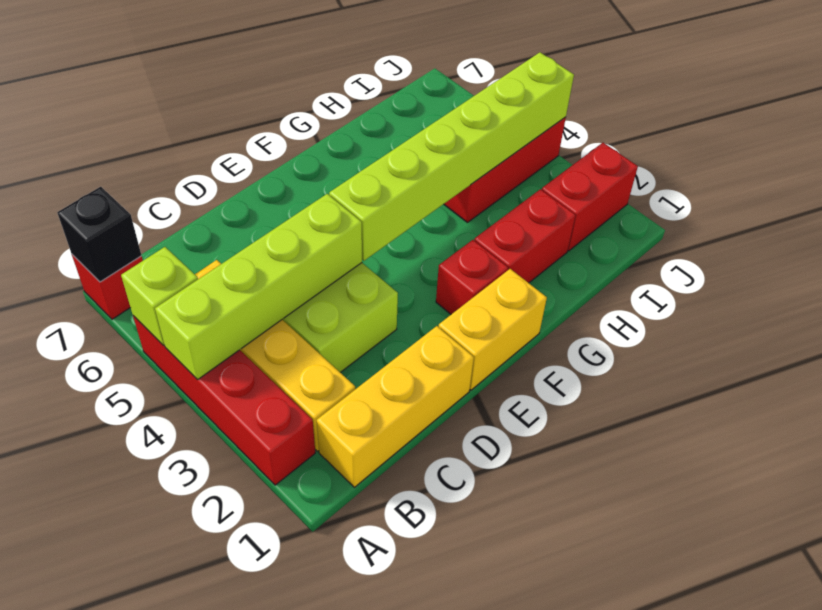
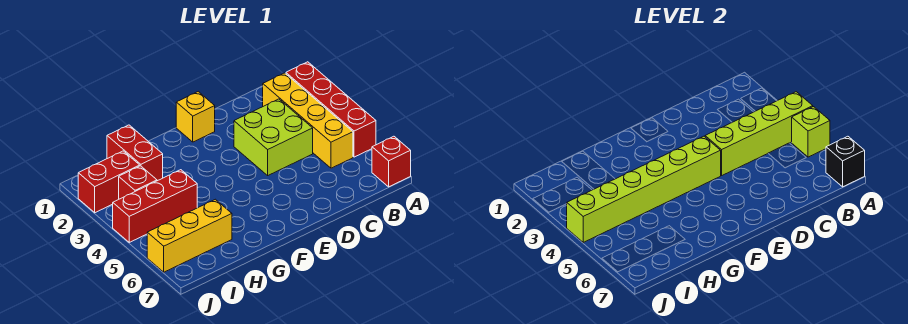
yellow 1x3 brick [317,326,474,487] -> yellow 1x3 brick moved to [147,199,232,272]
yellow 1x2 brick [439,269,547,390] -> yellow 1x1 brick [176,92,215,142]
red 1x1 brick [436,240,508,314] -> red 1x1 brick moved to [119,166,157,199]
red 1x2 brick [474,189,576,283] -> red 1x2 brick turned to [107,125,163,181]

